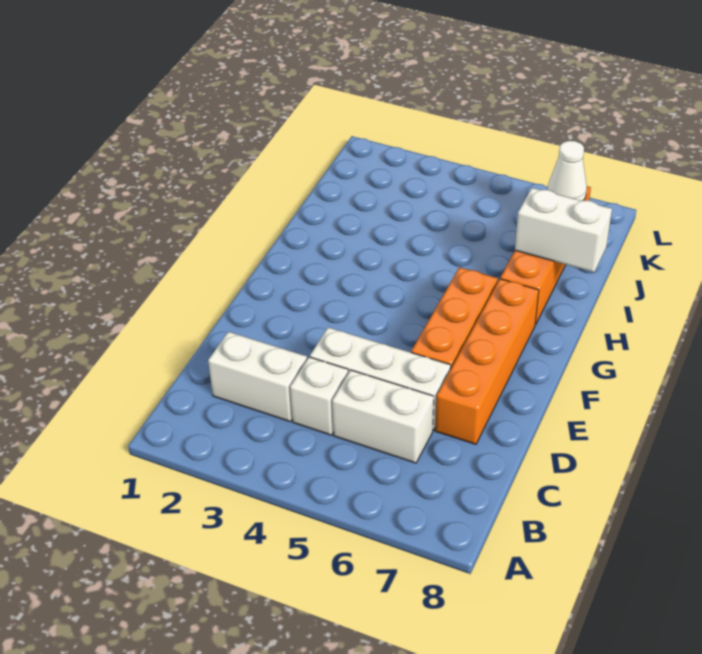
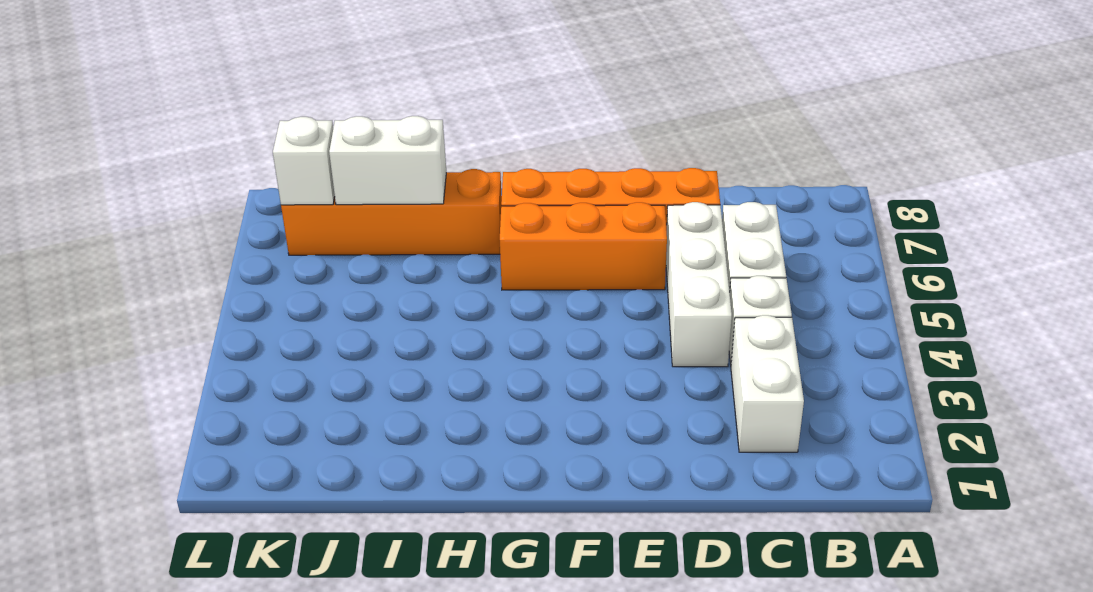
white 1x2 brick [515,188,612,272] -> white 1x2 brick turned to [329,116,446,205]
white 1x1 cone [547,141,587,201] -> white 1x1 brick [273,117,335,205]

